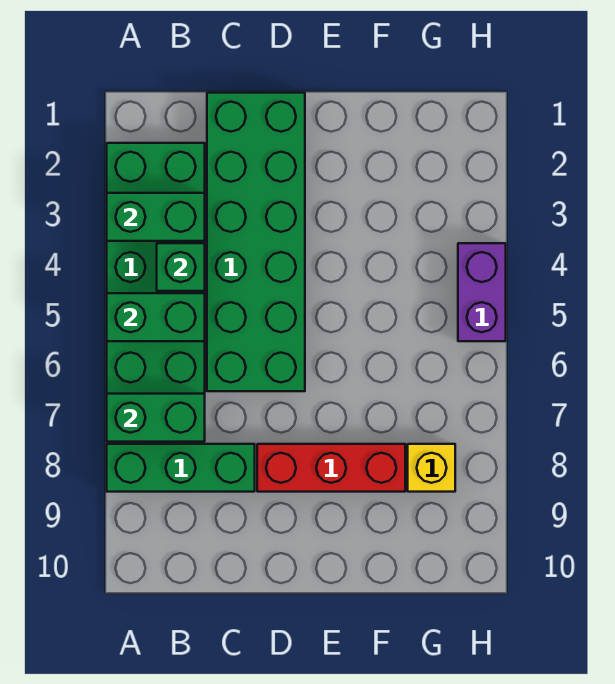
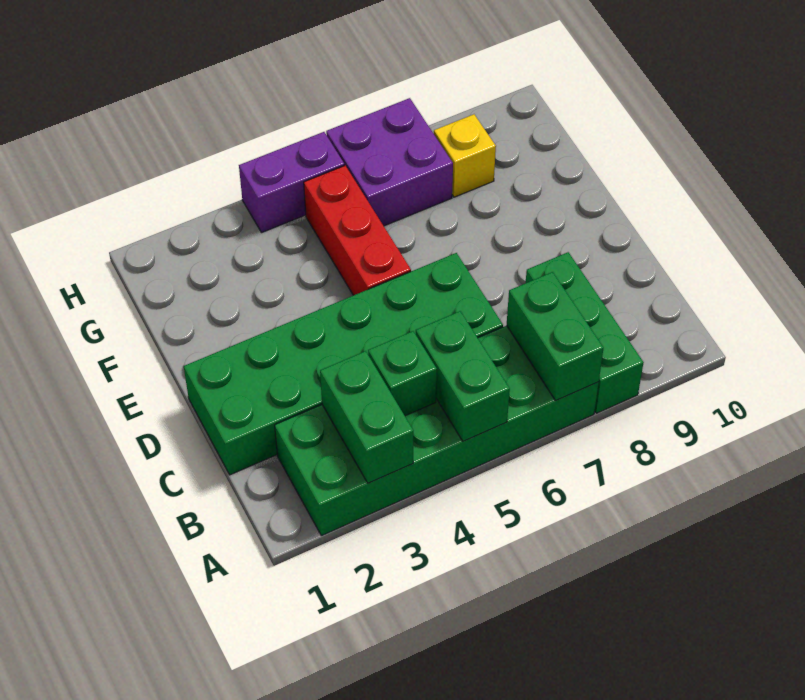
red 1x3 brick [257,444,405,492] -> red 1x3 brick moved to [304,166,411,295]
none -> purple 2x2 brick [326,98,453,226]

